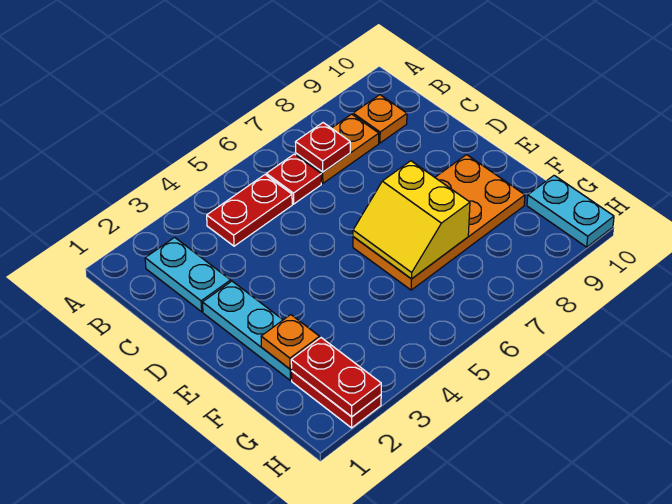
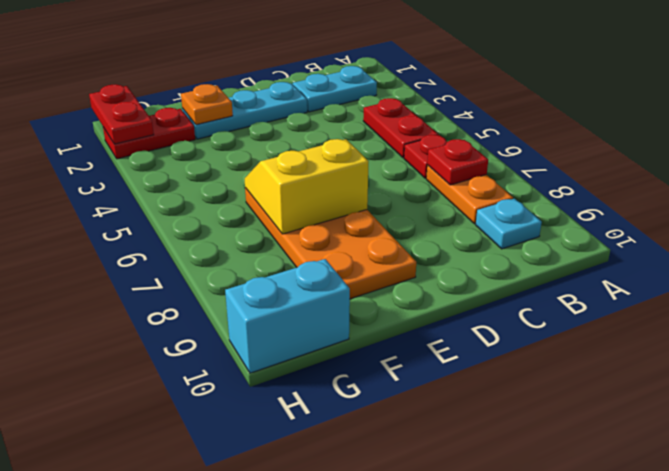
orange 1x1 plate [353,95,407,143] -> cyan 1x1 plate [476,199,542,249]
red 1x2 plate [291,338,381,417] -> red 1x2 plate turned to [89,84,154,144]
cyan 1x2 plate [527,175,614,247] -> cyan 1x2 brick [225,259,350,373]

